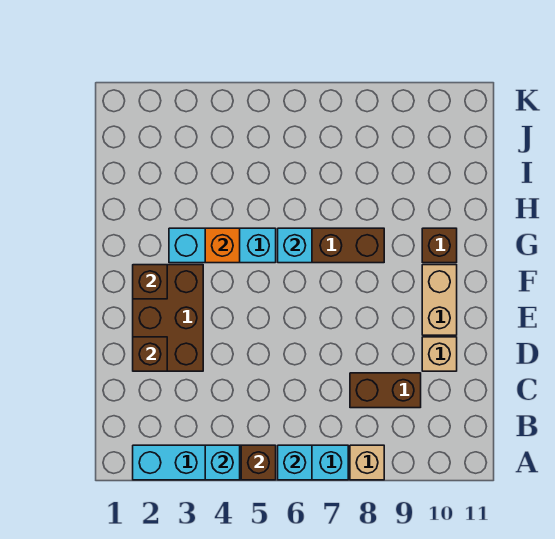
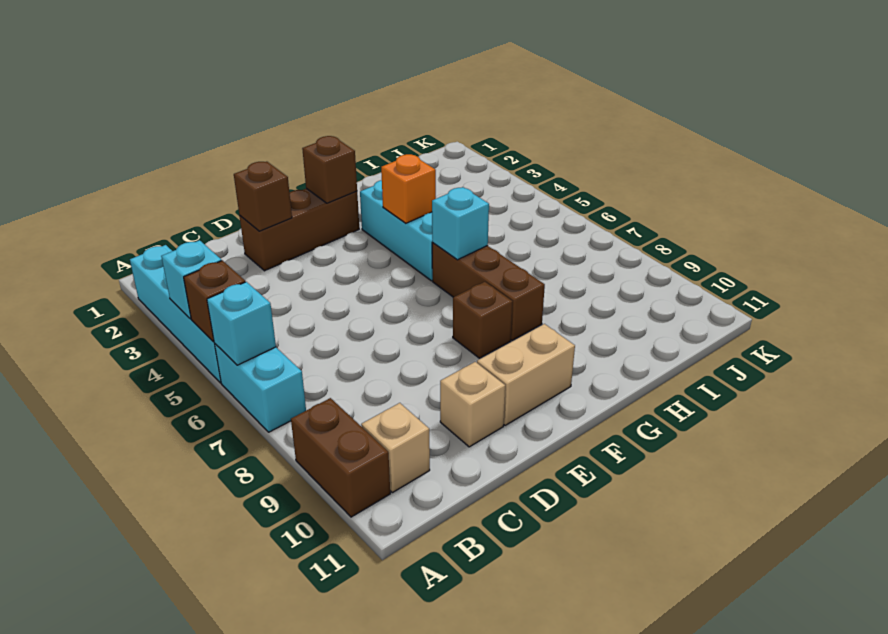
tan 1x1 brick [350,445,384,480] -> tan 1x1 brick moved to [361,403,430,493]
brown 1x2 brick [350,373,421,408] -> brown 1x2 brick moved to [291,398,390,517]
brown 2x3 brick [133,265,203,371] -> brown 1x3 brick [240,188,359,271]
brown 1x1 brick [422,228,457,263] -> brown 1x1 brick moved to [453,282,512,358]

